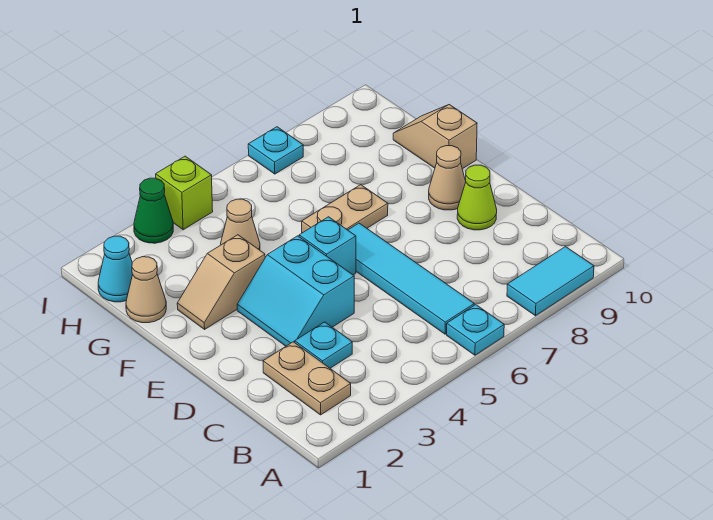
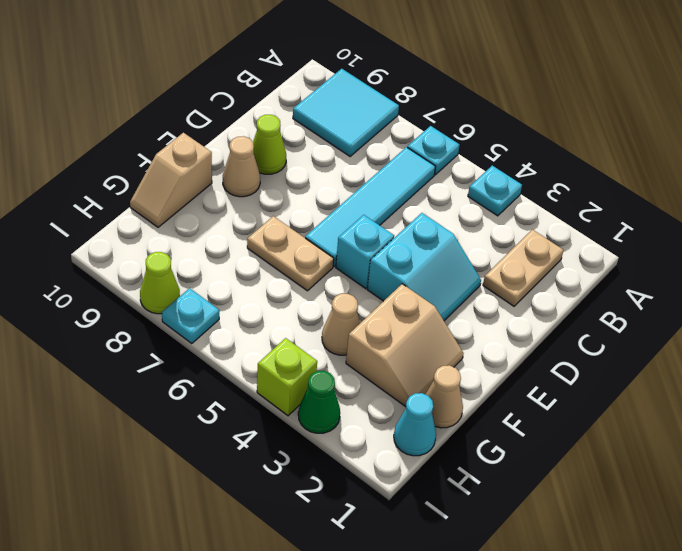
cyan 1x2 tile [507,247,594,316] -> cyan 2x2 tile [293,69,399,156]
cyan 1x1 plate [295,322,352,368] -> cyan 1x1 plate moved to [468,166,522,216]
tan 1x2 slope [177,235,265,329] -> tan 2x2 slope [346,284,463,407]
none -> lime 1x1 cone [140,252,180,314]

